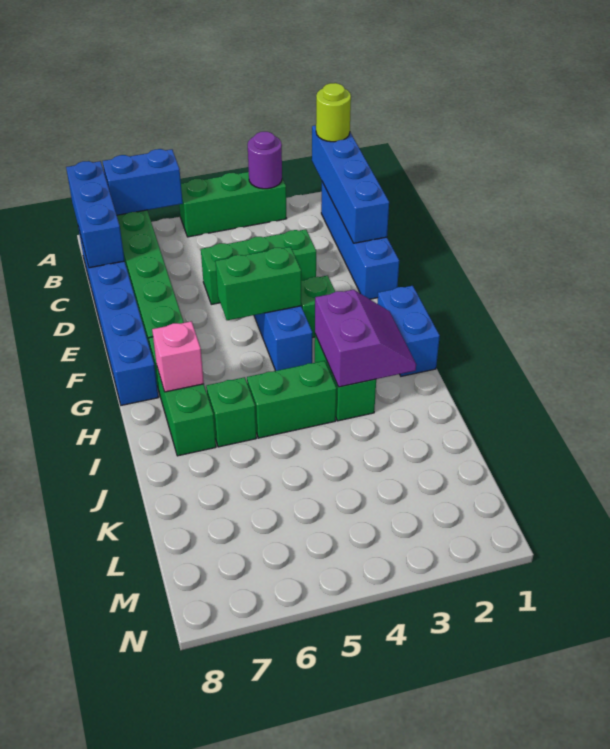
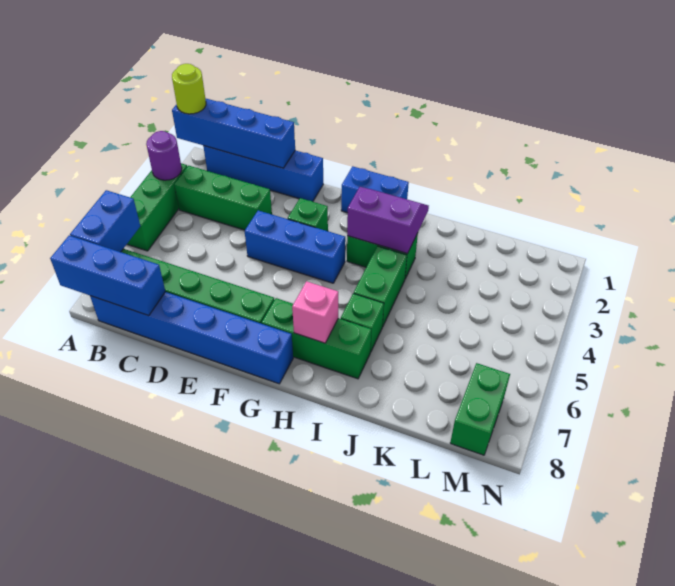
green 1x3 brick [201,229,316,304] -> green 1x3 brick turned to [174,166,272,230]
green 1x2 brick [216,247,301,320] -> green 1x2 brick moved to [450,363,510,455]

